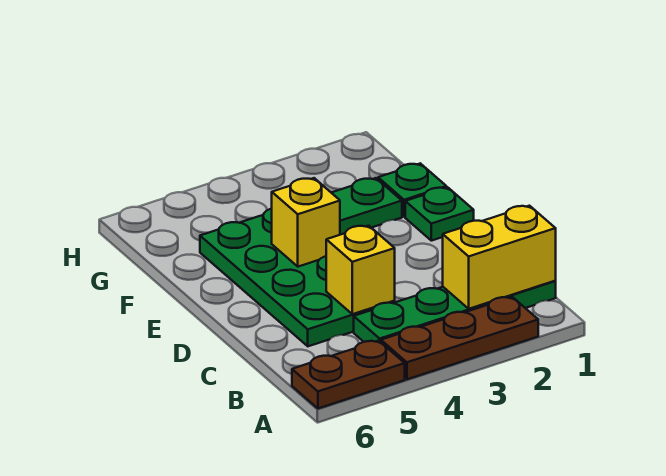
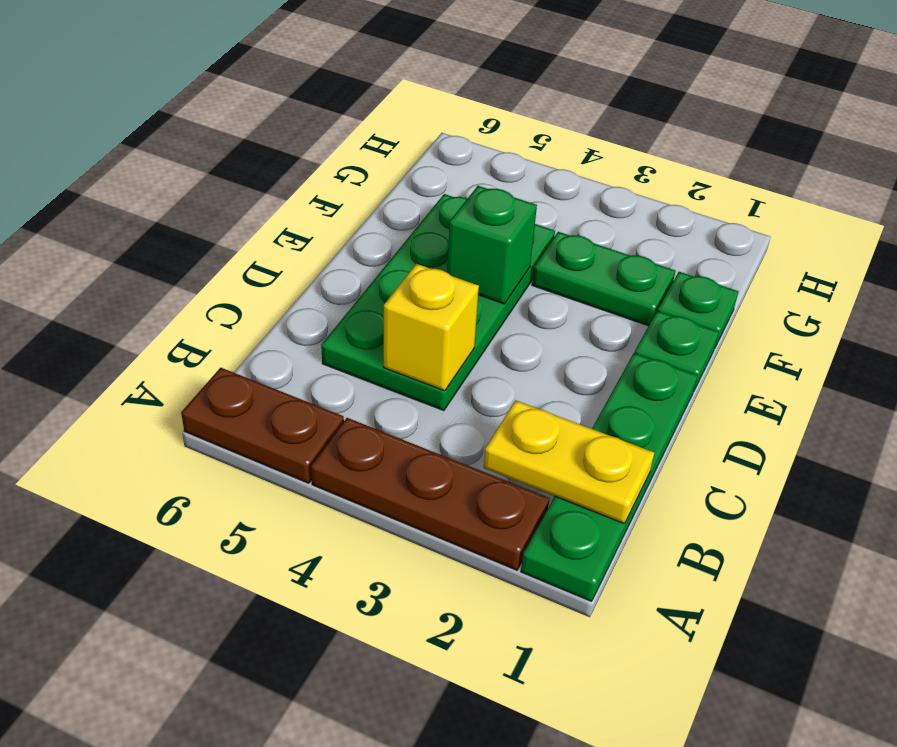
green 1x4 plate [354,281,556,342] -> green 1x4 plate turned to [521,353,697,601]
yellow 1x2 brick [443,206,556,309] -> yellow 1x2 plate [484,400,654,524]
yellow 1x1 brick [272,178,340,267] -> green 1x1 brick [447,186,537,304]

